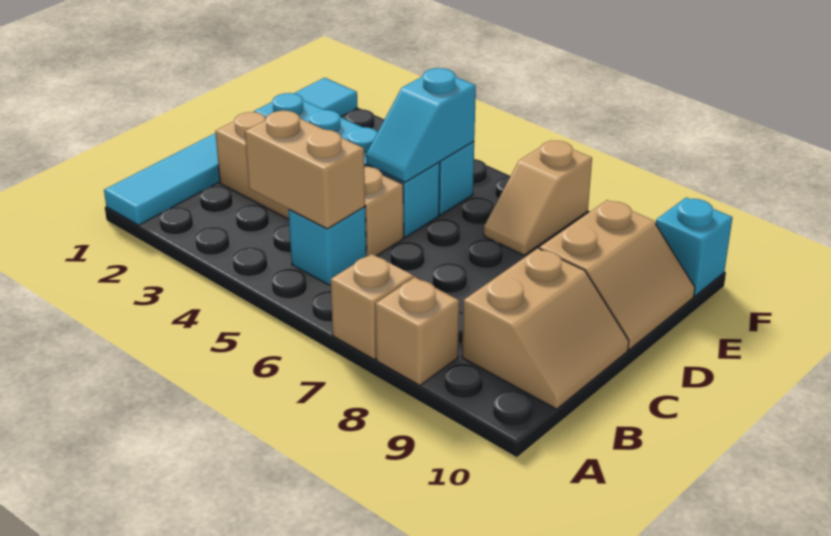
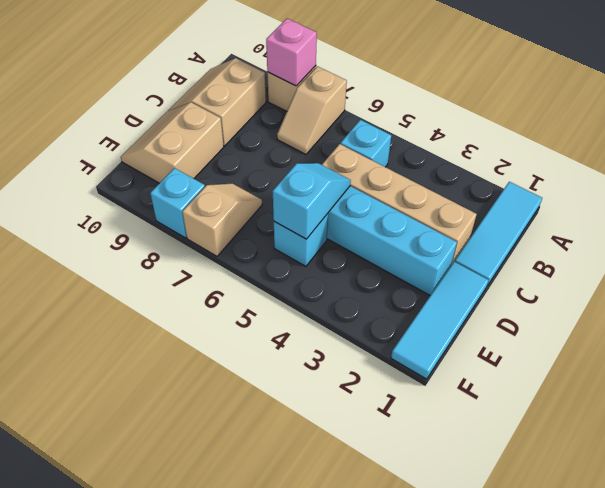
none -> pink 1x1 brick [266,19,317,86]
tan 1x2 brick [245,111,365,229] -> none
cyan 1x1 brick [655,197,733,296] -> cyan 1x1 brick moved to [150,168,205,238]

